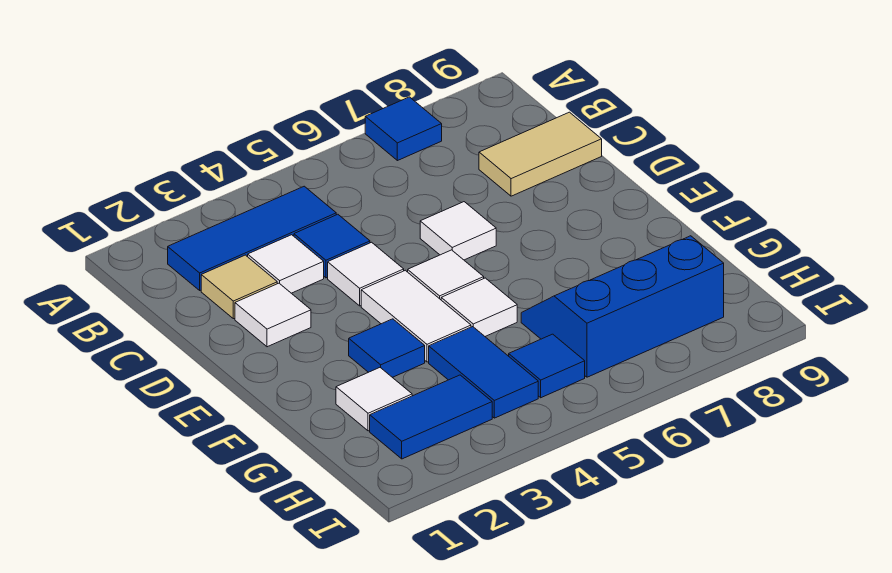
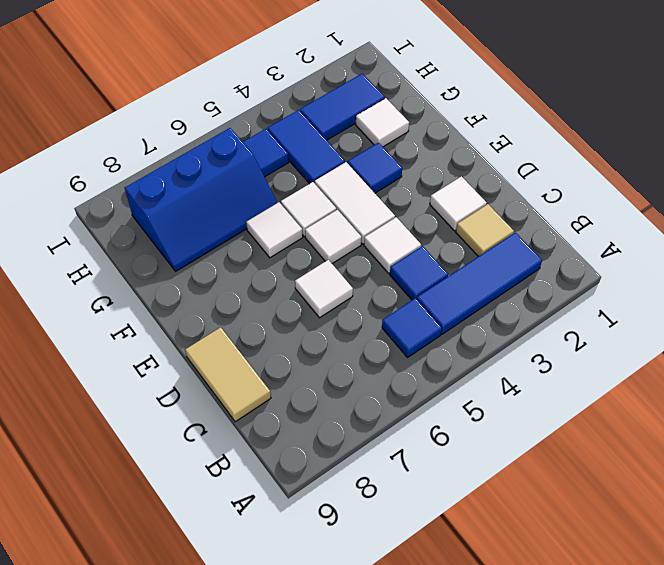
blue 1x1 tile [365,97,442,161] -> blue 1x1 tile moved to [382,298,442,357]
white 1x1 tile [248,235,324,293] -> white 1x1 tile moved to [246,202,303,258]
tan 1x2 tile [479,112,602,196] -> tan 1x2 tile turned to [185,327,271,422]

